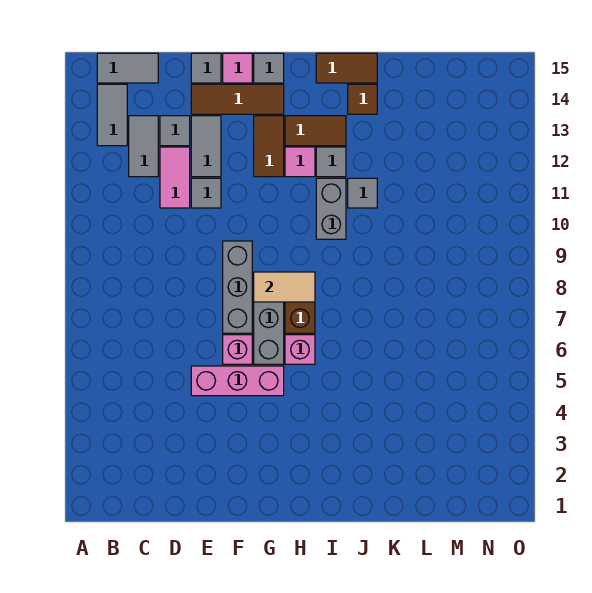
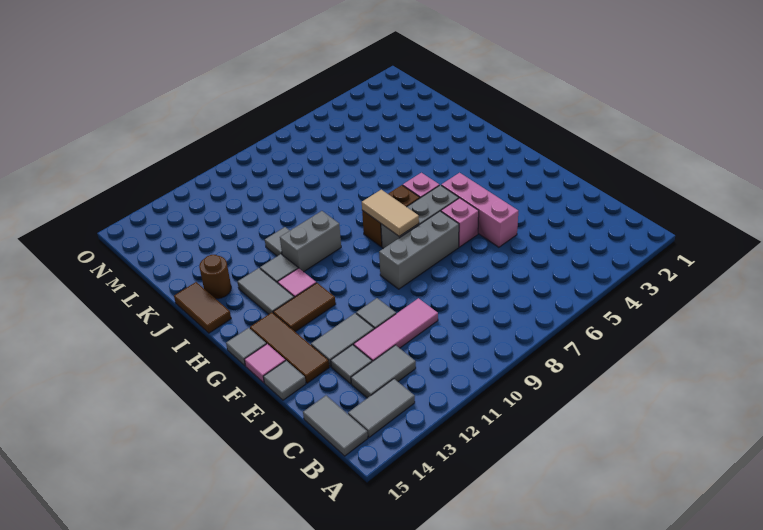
pink 1x2 tile [160,147,190,208] -> pink 1x3 tile [354,298,438,362]
brown 1x2 tile [285,116,346,146] -> grey 1x2 tile [238,268,294,314]
brown 1x1 tile [348,84,377,114] -> brown 1x1 round brick [199,255,231,299]

